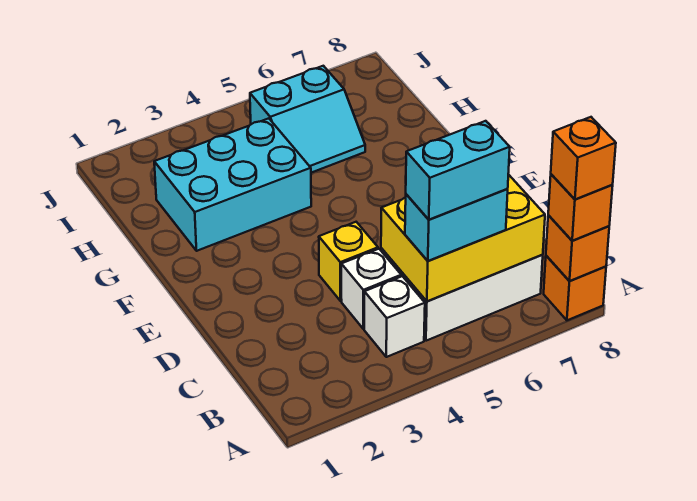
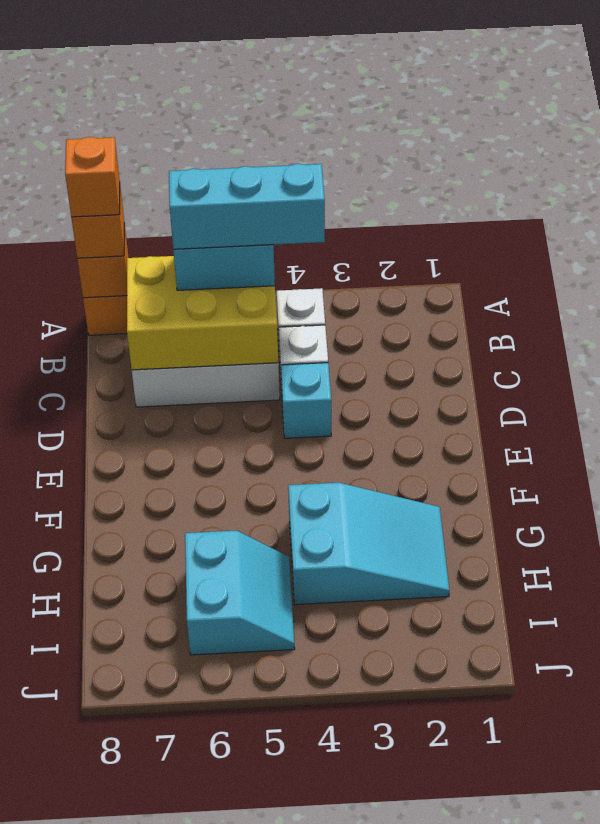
cyan 1x2 brick [406,121,510,220] -> cyan 1x3 brick [169,164,325,249]
yellow 1x1 brick [319,222,378,301] -> cyan 1x1 brick [281,363,331,438]
cyan 2x3 brick [154,118,311,251] -> cyan 2x3 slope [288,483,449,605]
cyan 2x2 slope [250,66,365,173] -> cyan 2x2 slope turned to [185,531,295,655]

